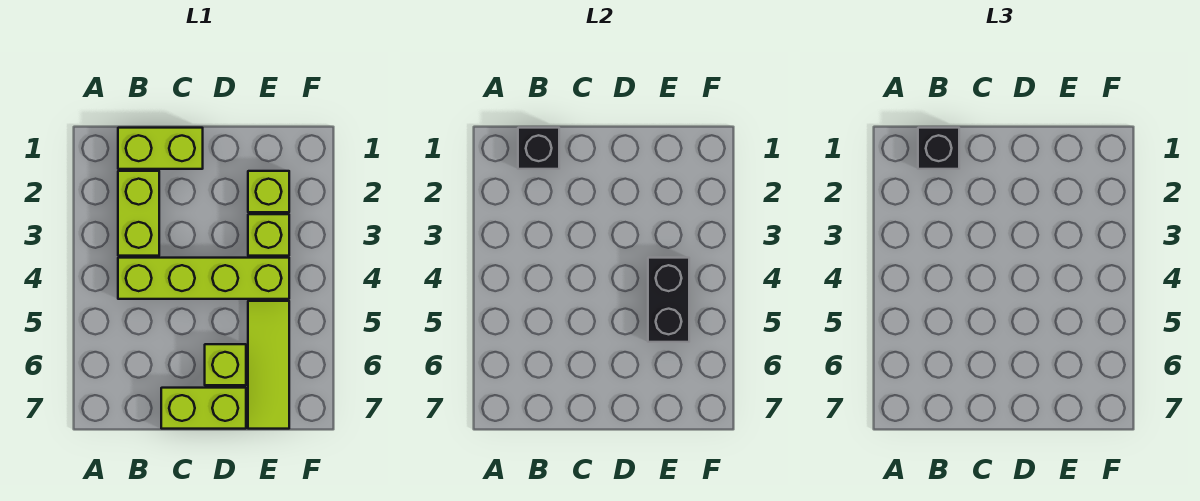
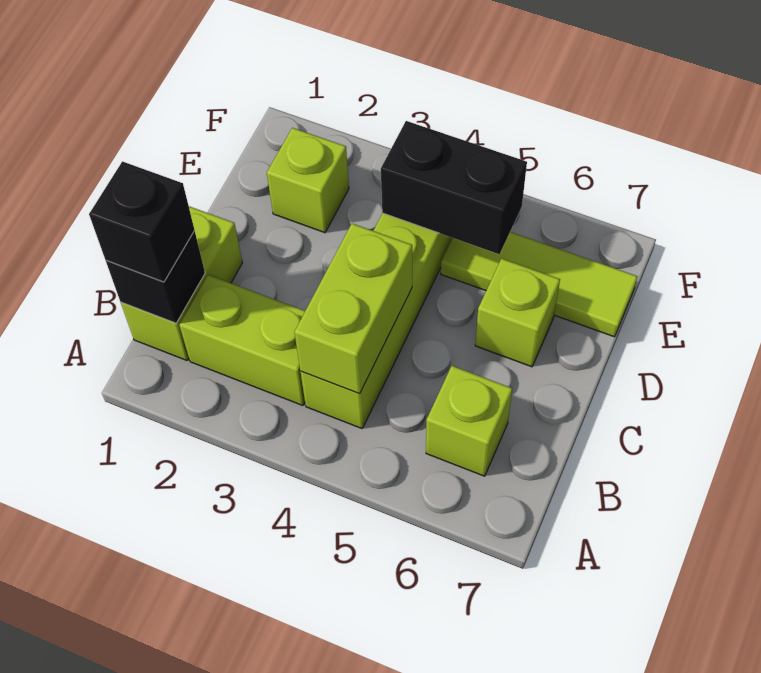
lime 1x2 brick [161,388,246,429] -> lime 1x2 brick moved to [294,223,412,394]
lime 1x1 brick [248,214,289,256] -> lime 1x1 brick moved to [426,366,512,476]

